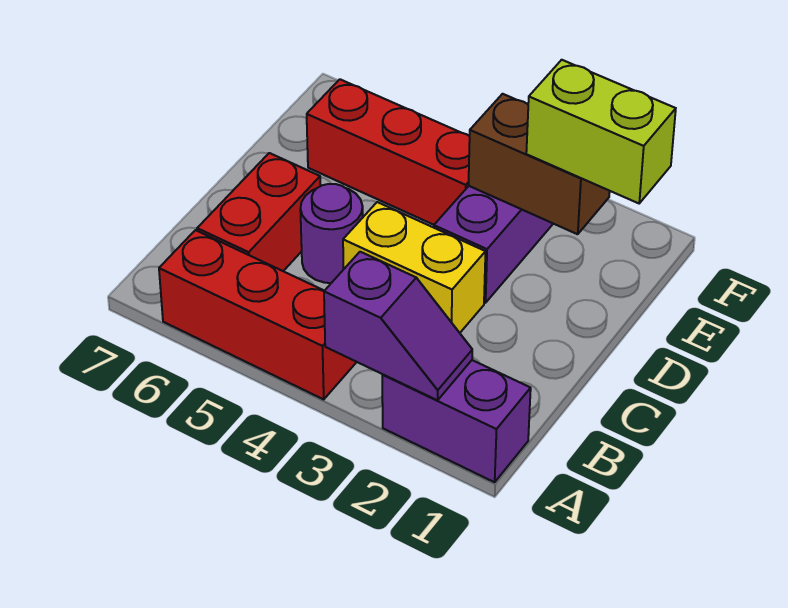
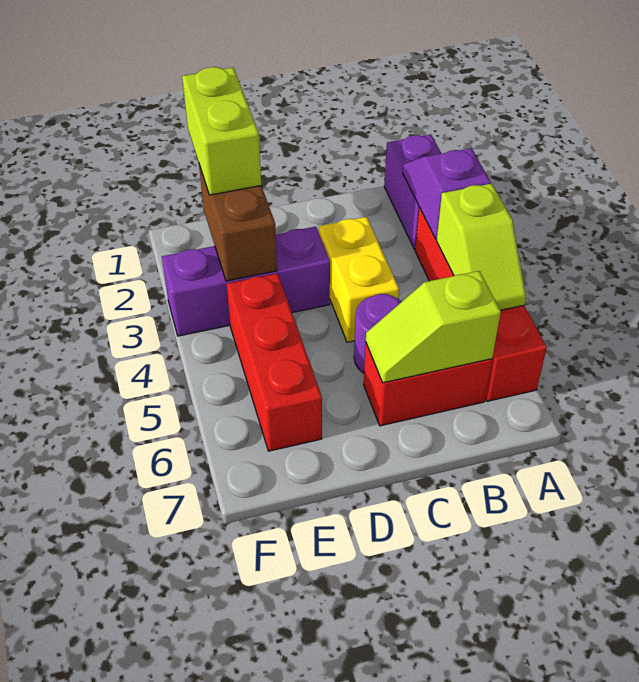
red 1x3 brick [159,230,356,399] -> red 1x4 brick [415,207,547,401]
none -> lime 1x2 slope [437,184,526,310]
none -> lime 1x2 slope [366,271,501,383]

